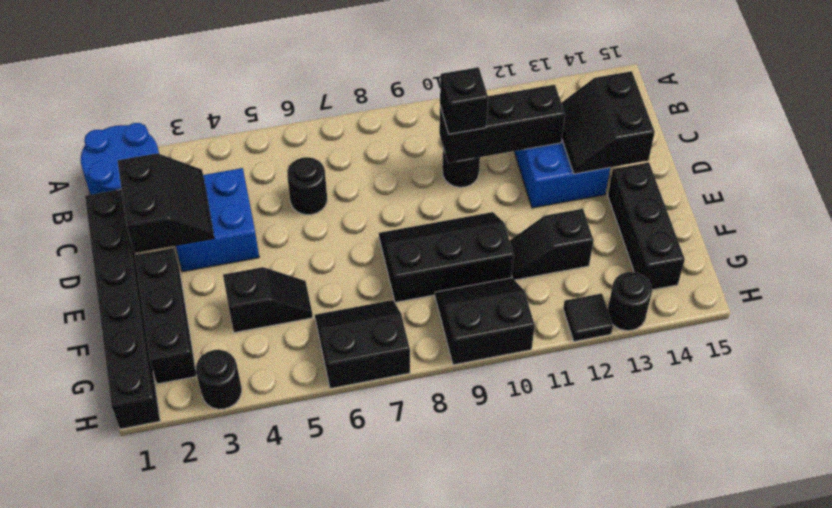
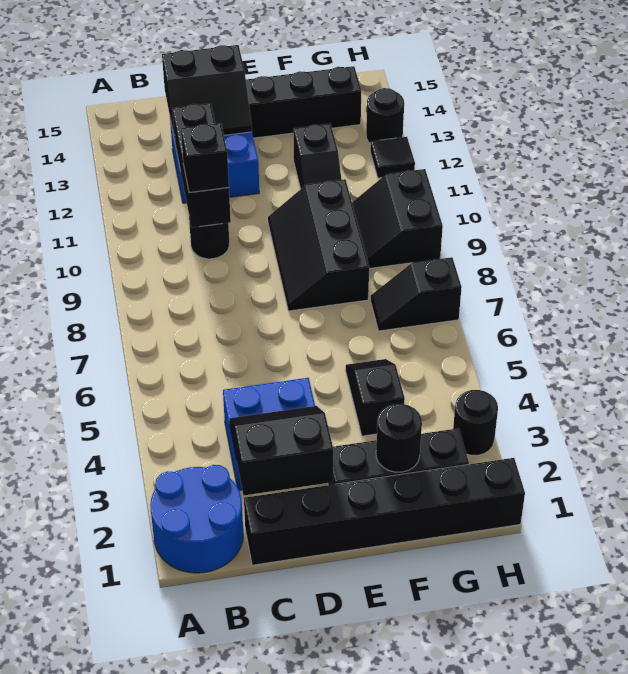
black 1x1 round brick [287,157,327,215] -> black 1x1 round brick moved to [376,404,422,472]
black 2x2 slope [315,300,410,389] -> black 1x2 slope [371,257,462,331]

